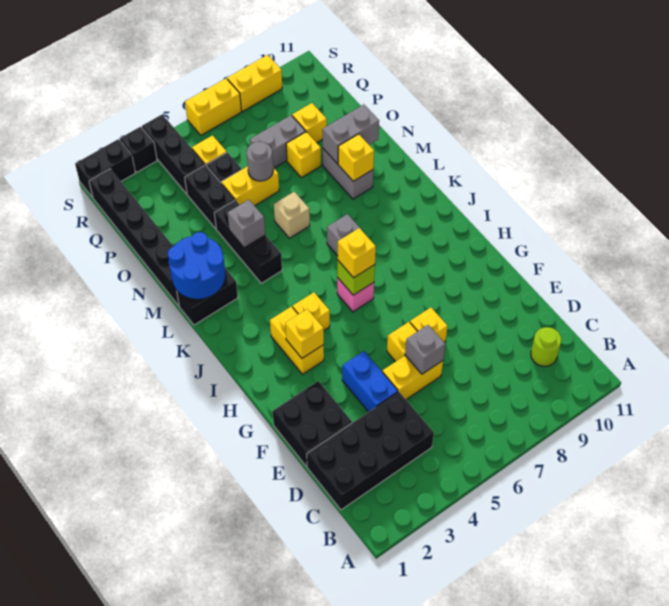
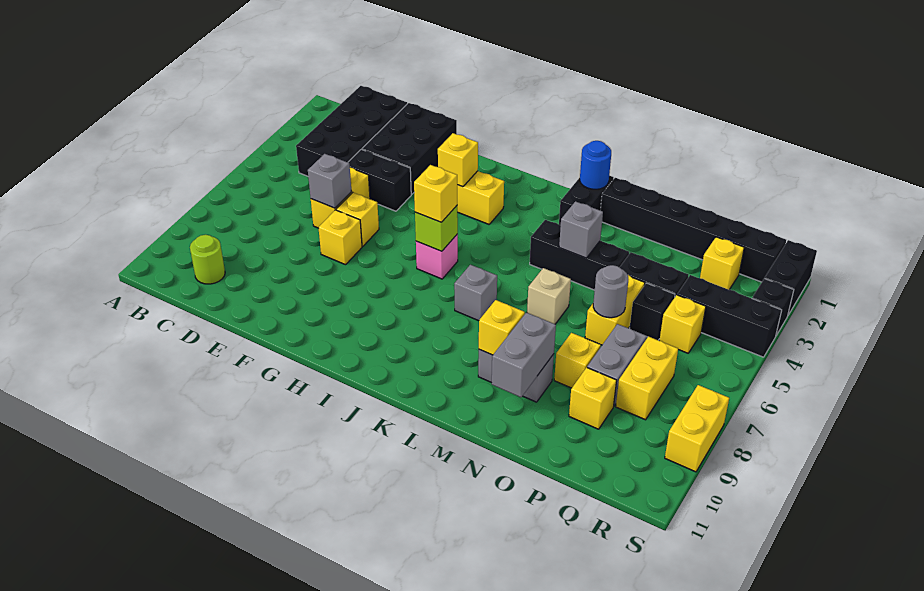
black 2x2 brick [273,381,352,467] -> black 2x3 brick [362,103,457,194]
blue 1x2 brick [342,351,398,412] -> black 1x2 brick [348,149,411,211]
yellow 1x1 brick [293,292,330,330] -> yellow 1x1 brick moved to [700,237,744,290]
blue 2x2 round brick [168,232,226,299] -> blue 1x1 round brick [580,141,611,189]
yellow 1x2 brick [185,78,241,135] -> yellow 1x2 brick moved to [616,337,678,420]

